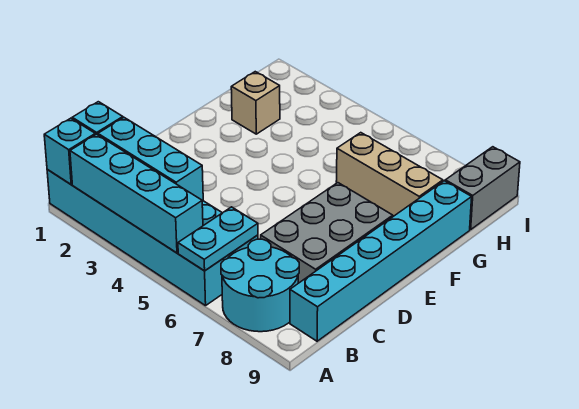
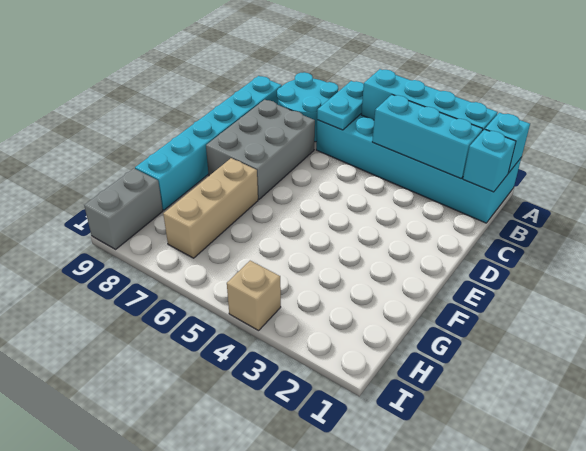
tan 1x1 brick [231,72,280,134] -> tan 1x1 brick moved to [227,261,281,331]
tan 1x3 brick [336,133,443,216] -> tan 1x3 brick turned to [163,158,258,258]

